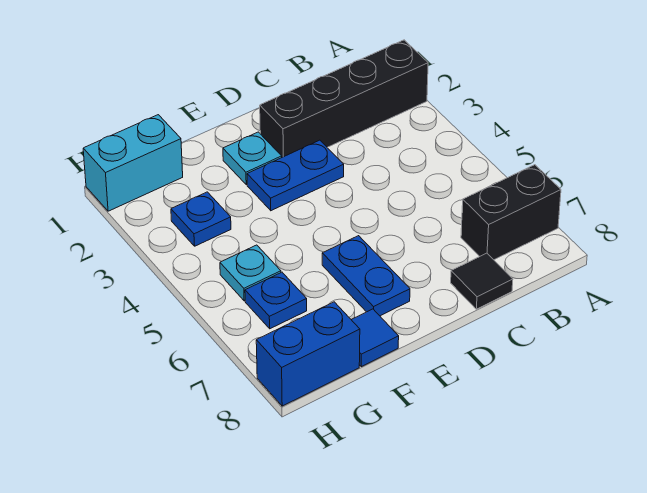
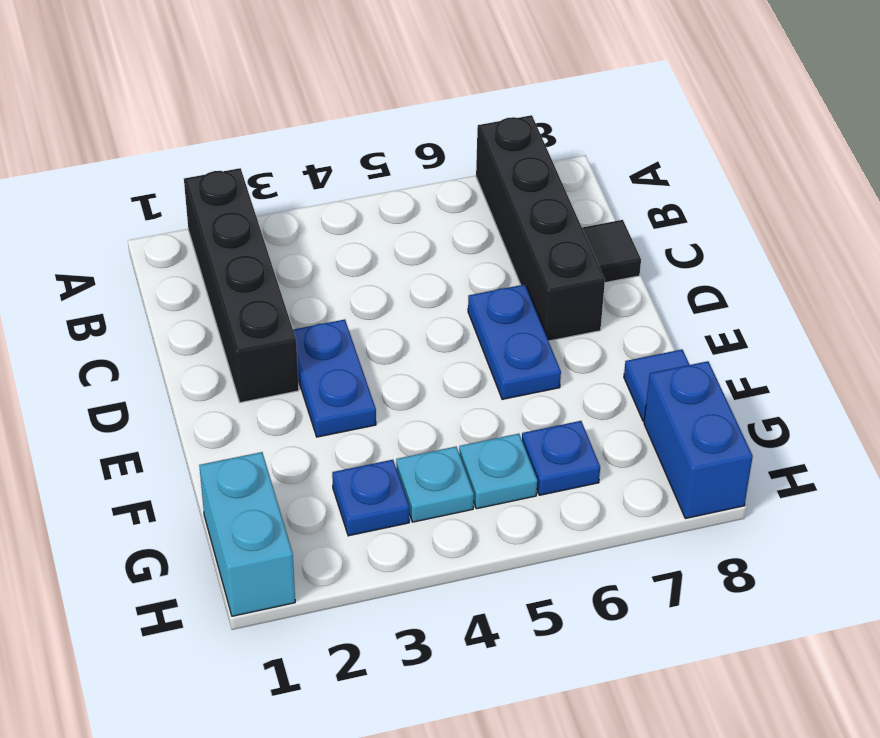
black 1x2 brick [461,165,561,260] -> black 1x4 brick [476,115,605,341]
cyan 1x1 plate [223,132,282,185] -> cyan 1x1 plate moved to [396,447,474,522]
blue 1x2 plate [322,236,410,316] -> blue 1x2 plate turned to [468,284,561,399]

